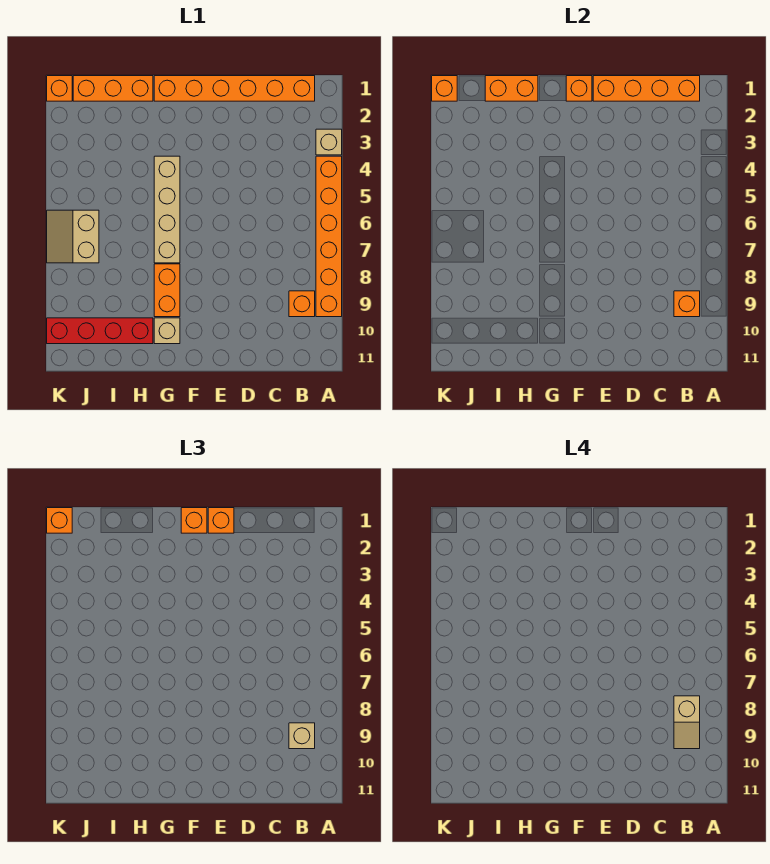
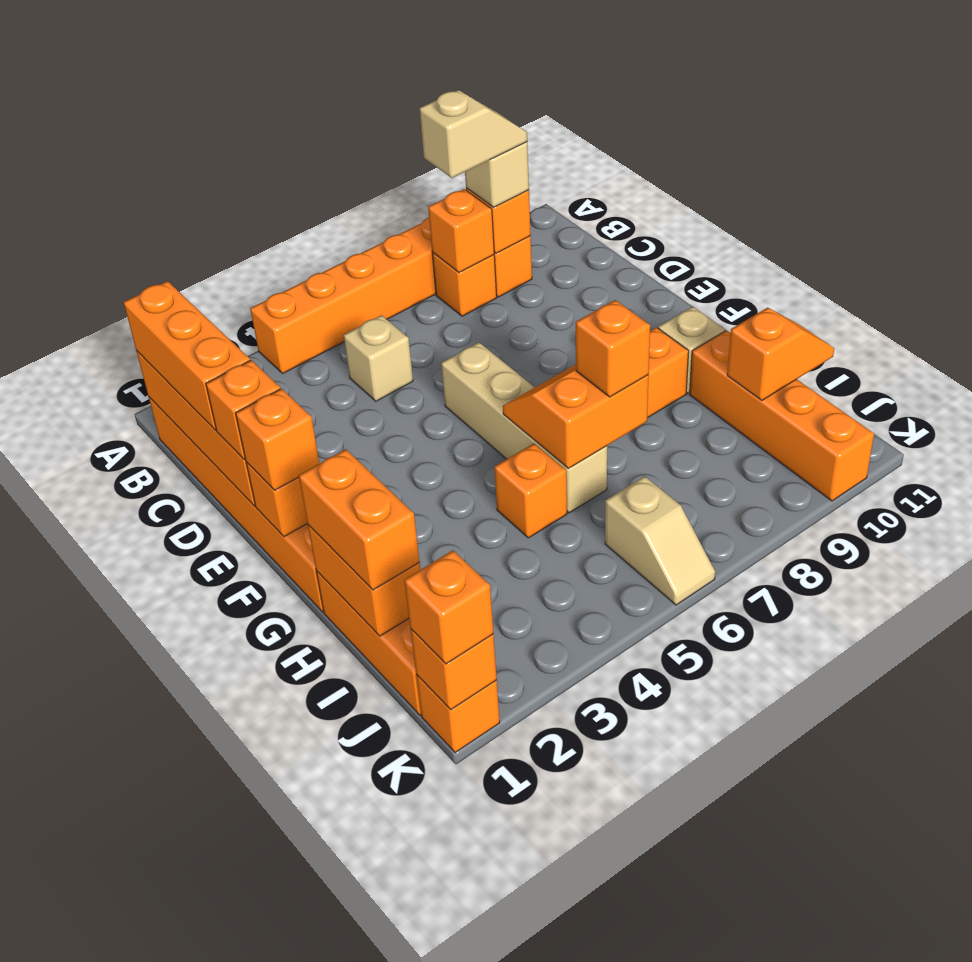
tan 1x1 brick [316,129,342,155] -> tan 1x1 brick moved to [344,315,413,401]
none -> orange 1x3 brick [124,281,250,430]
none -> orange 1x1 brick [432,252,497,316]
none -> orange 1x1 brick [428,189,494,272]
tan 1x4 brick [154,156,180,263] -> tan 1x4 brick turned to [441,342,607,513]
none -> orange 2x2 slope [503,364,649,468]
none -> orange 1x2 brick [299,449,420,590]
none -> orange 1x1 brick [494,444,567,538]
none -> orange 1x1 brick [576,300,650,397]
red 1x4 brick [47,318,153,344] -> orange 1x4 brick [690,331,874,501]
none -> orange 1x2 slope [727,308,834,400]
tan 2x2 slope [47,210,99,263] -> tan 1x2 slope [605,476,715,605]

